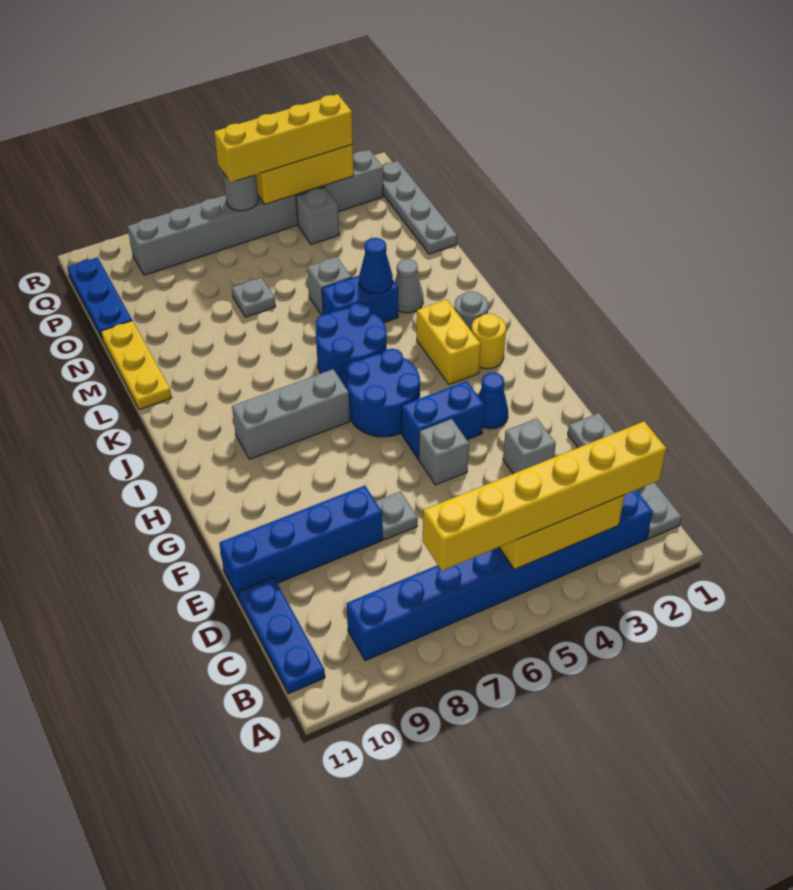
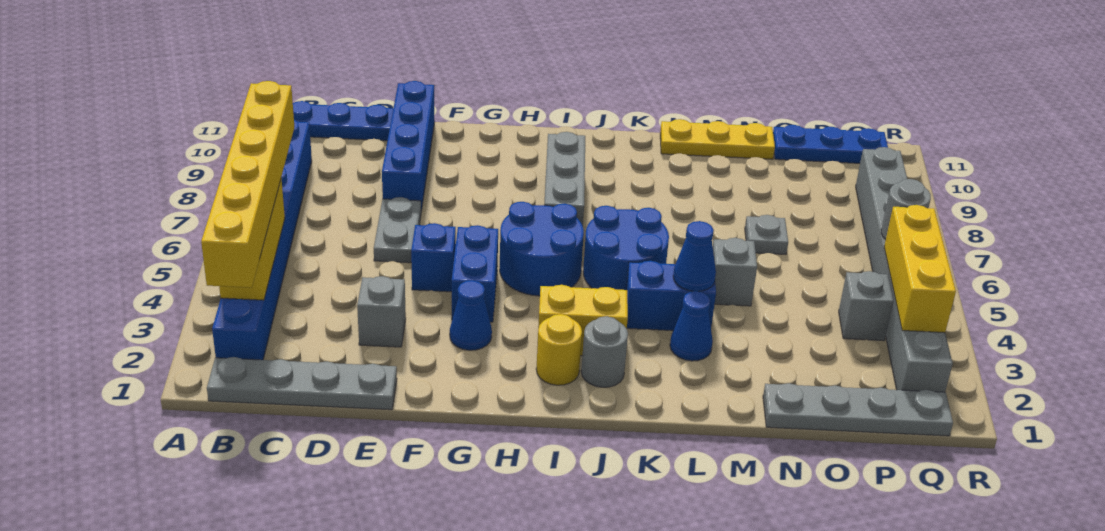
grey 1x1 plate [375,491,418,540] -> grey 1x2 plate [374,197,421,263]
grey 1x1 brick [419,419,469,485] -> blue 1x1 brick [411,223,456,292]
grey 1x1 cone [395,259,423,313] -> blue 1x1 cone [670,291,713,361]
blue 1x2 brick [322,276,398,322] -> blue 1x2 brick turned to [626,261,716,331]
yellow 1x4 brick [214,94,353,183] -> none

